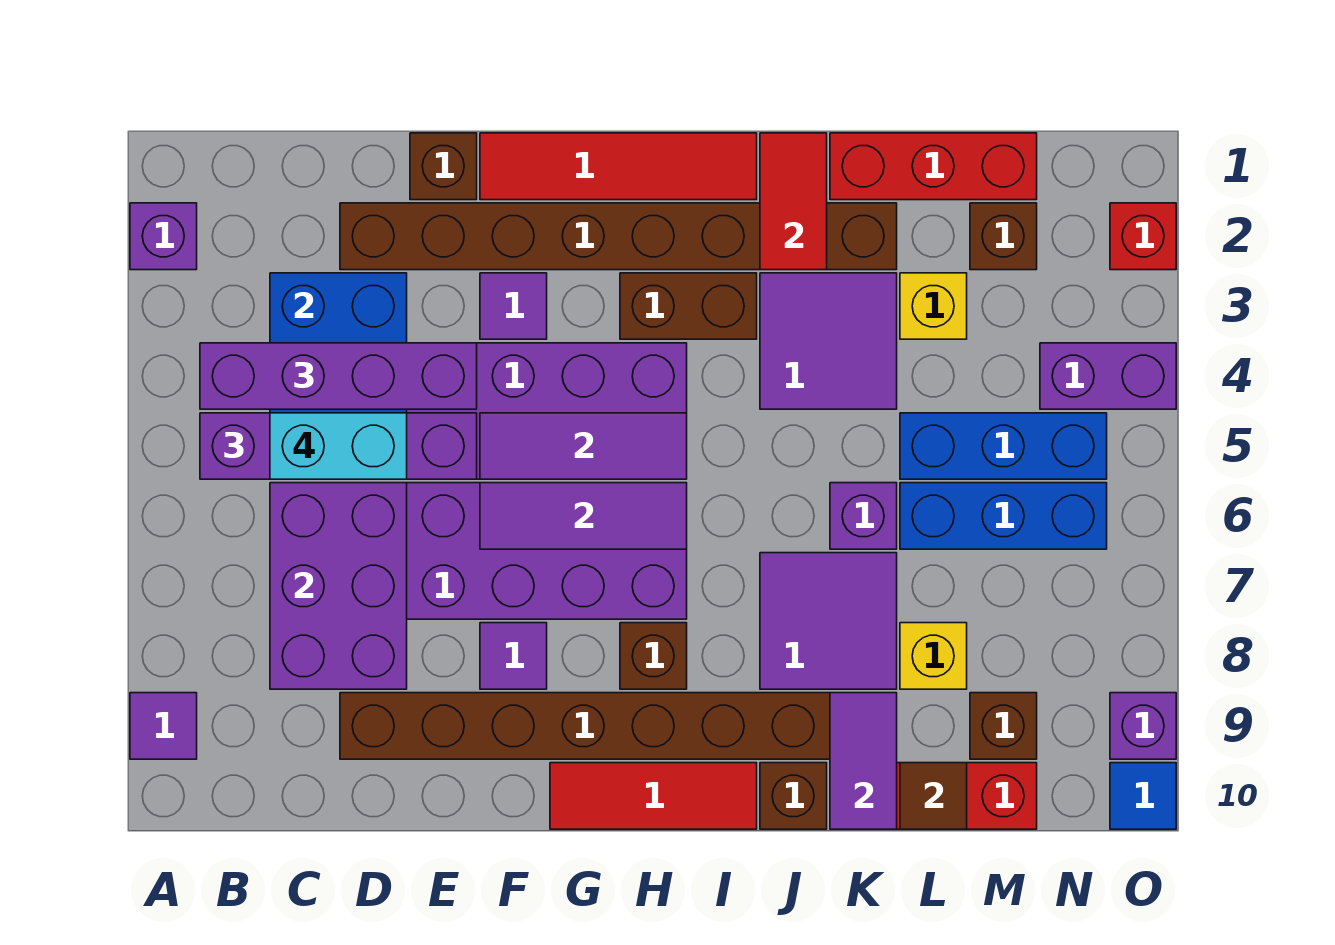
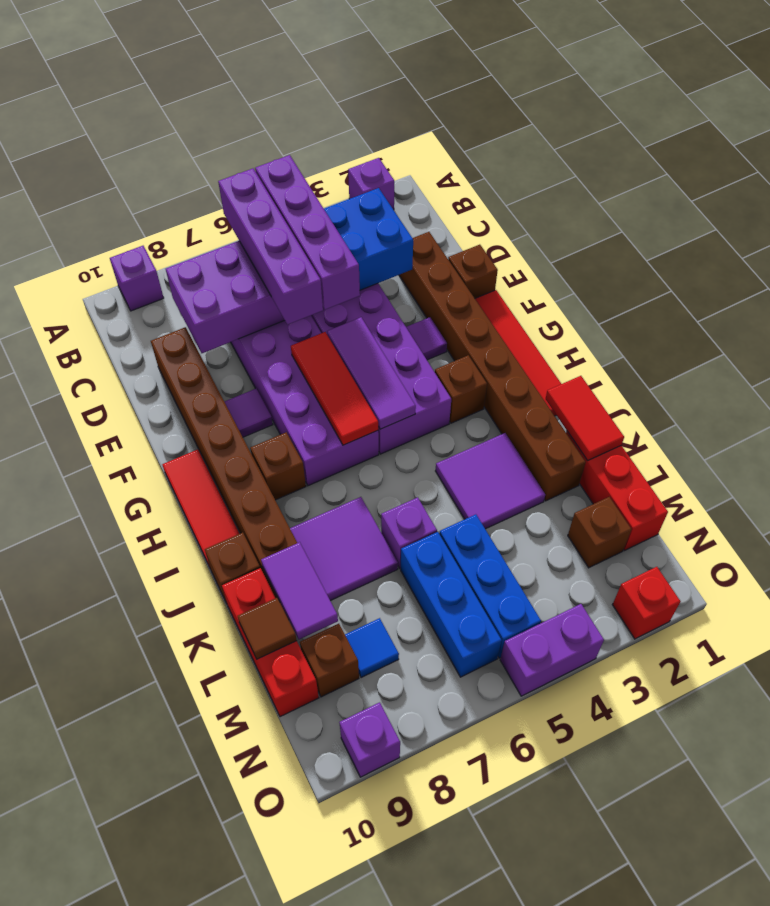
purple 1x1 tile [130,693,197,759] -> purple 1x1 brick [110,246,164,311]
purple 1x4 brick [200,343,477,409] -> purple 1x4 brick moved to [218,169,323,325]
cyan 1x2 brick [270,413,407,479] -> none
purple 1x3 tile [480,483,687,549] -> red 1x3 tile [291,332,378,445]
brown 1x2 brick [620,273,757,339] -> brown 1x1 brick [435,355,487,423]
red 1x2 tile [760,133,827,270] -> red 1x2 tile turned to [546,376,624,461]
purple 1x2 tile [830,693,897,829] -> purple 1x2 tile turned to [261,542,338,639]
yellow 1x1 brick [900,273,967,339] -> none
yellow 1x1 brick [900,623,967,689] -> none
purple 1x2 brick [1040,343,1176,409] -> purple 1x2 brick turned to [500,604,604,696]
blue 1x1 tile [1110,763,1176,829] -> blue 1x1 tile moved to [345,618,399,678]

